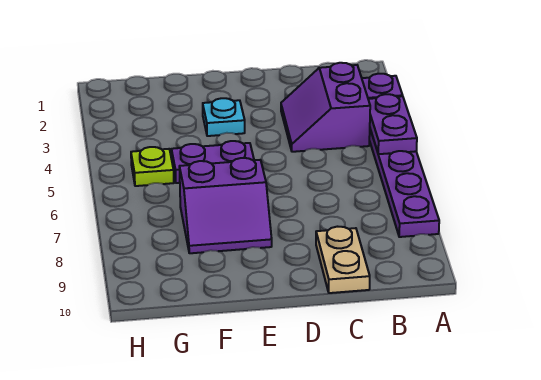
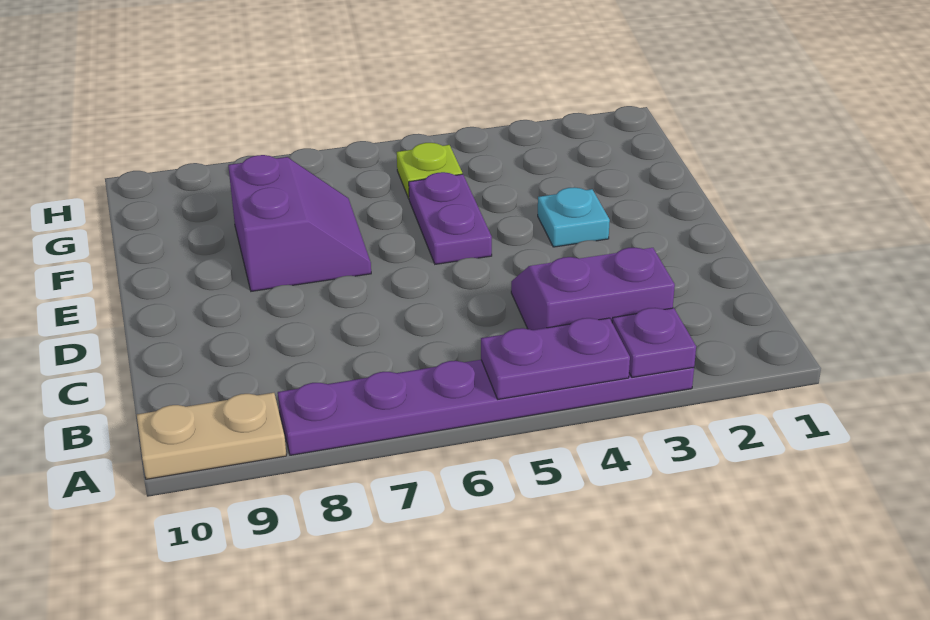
tan 1x2 plate [316,227,370,293] -> tan 1x2 plate moved to [137,393,286,479]
purple 2x2 slope [179,158,272,253] -> purple 2x2 slope turned to [228,155,371,291]

